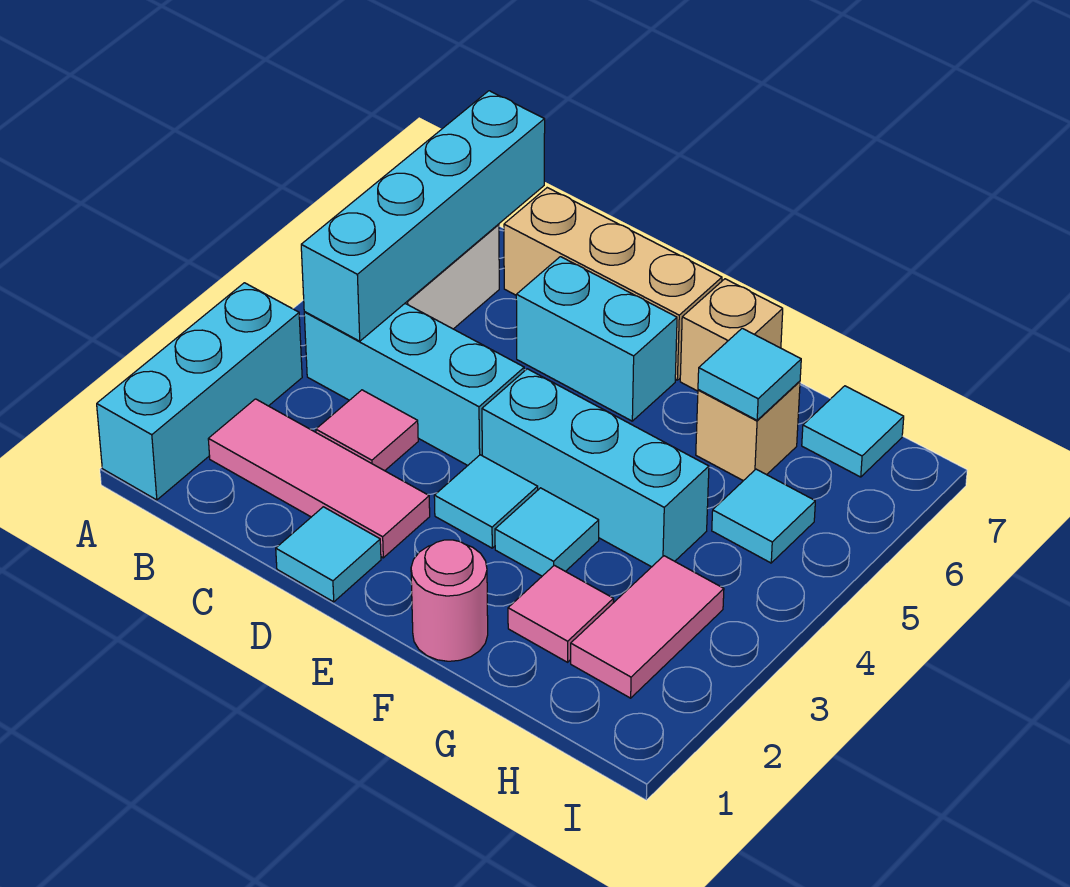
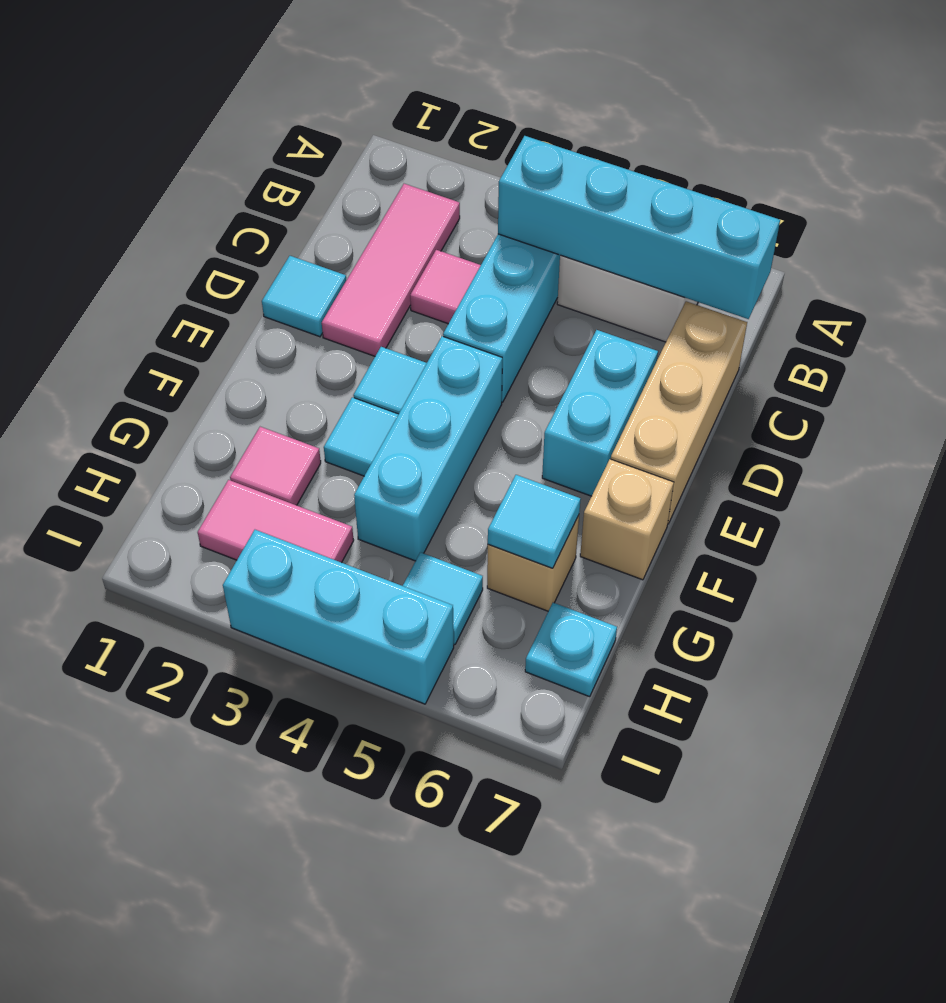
cyan 1x3 brick [97,283,302,500] -> cyan 1x3 brick moved to [223,530,454,704]
pink 1x1 round brick [411,540,488,661] -> none
cyan 1x1 tile [802,386,904,477] -> cyan 1x1 plate [525,603,617,697]

